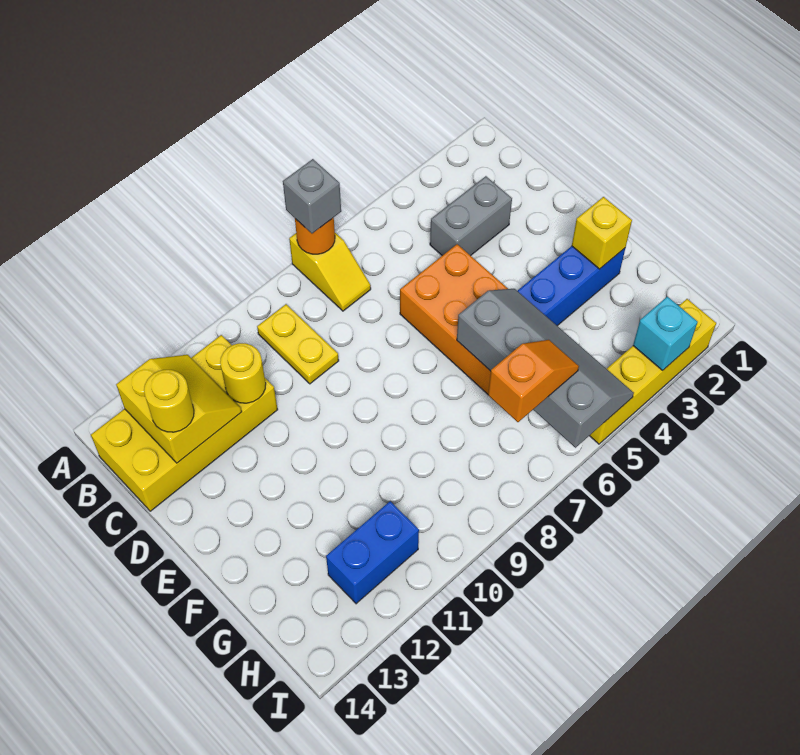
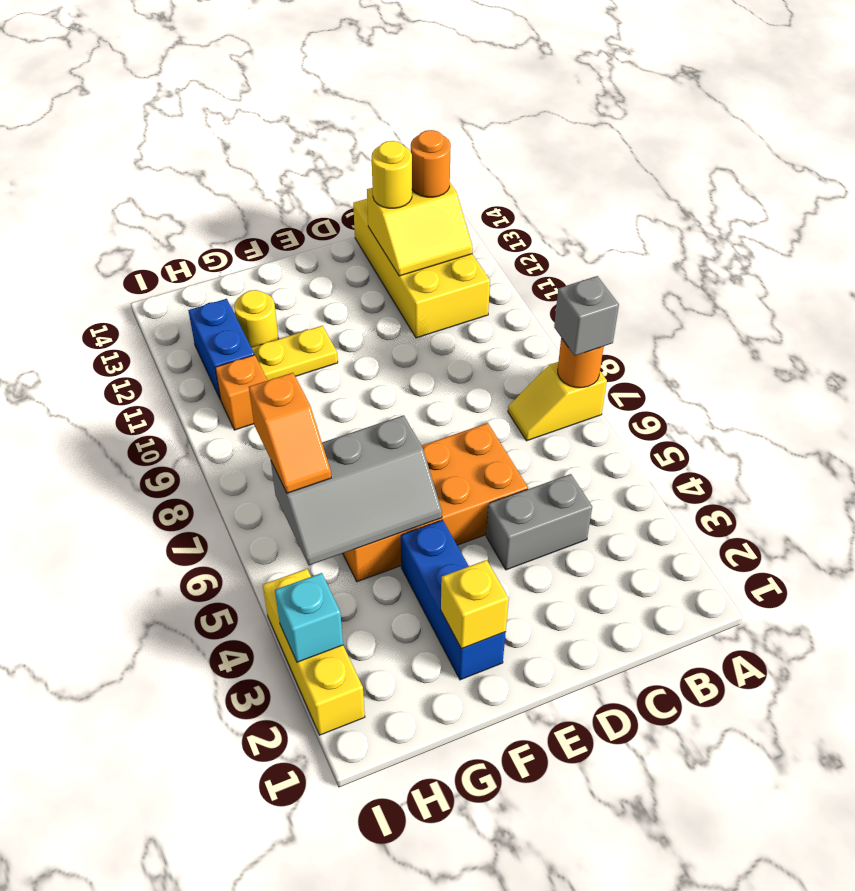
yellow 1x2 plate [257,304,339,384] -> yellow 1x2 plate moved to [252,326,338,380]
none -> orange 1x1 round brick [411,130,451,197]
grey 1x2 brick [430,176,512,256] -> grey 1x2 brick turned to [486,474,592,570]
yellow 1x1 round brick [220,343,266,403] -> yellow 1x1 round brick moved to [234,290,279,348]
grey 2x4 slope [457,289,634,448] -> grey 2x3 slope [271,415,442,565]
none -> orange 1x1 brick [215,355,268,430]
yellow 1x4 brick [589,299,716,444] -> yellow 1x3 brick [263,569,365,735]

